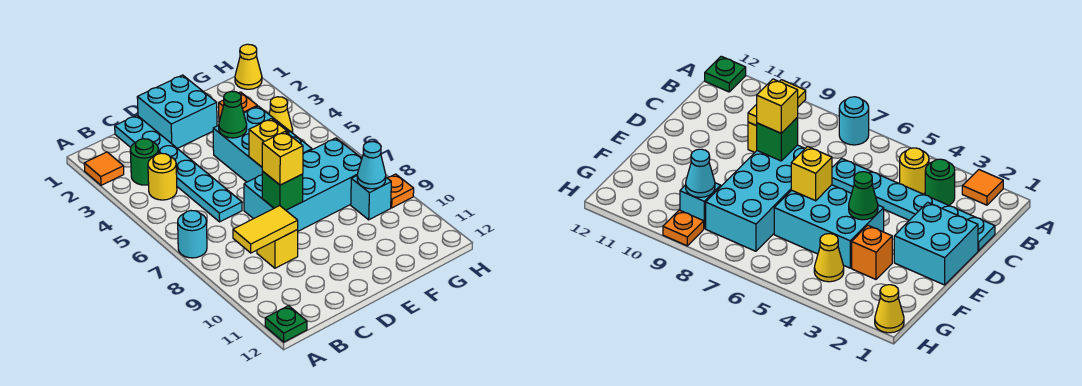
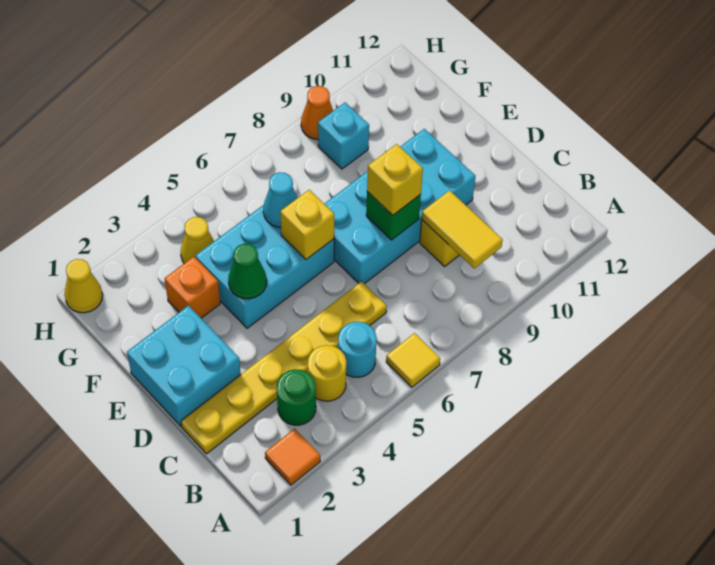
none -> yellow 1x1 tile [386,333,440,387]
cyan 1x1 round brick [178,211,207,258] -> cyan 1x1 round brick moved to [338,322,377,377]
green 1x1 plate [265,306,307,342] -> none
cyan 1x6 plate [115,115,242,222] -> yellow 1x6 plate [181,281,386,454]
cyan 2x4 brick [244,138,362,231] -> cyan 2x4 brick turned to [324,129,475,284]
cyan 1x1 cone [357,142,386,189] -> cyan 1x1 cone moved to [263,172,297,227]
orange 1x1 plate [388,174,414,208] -> orange 1x1 cone [301,86,333,139]

